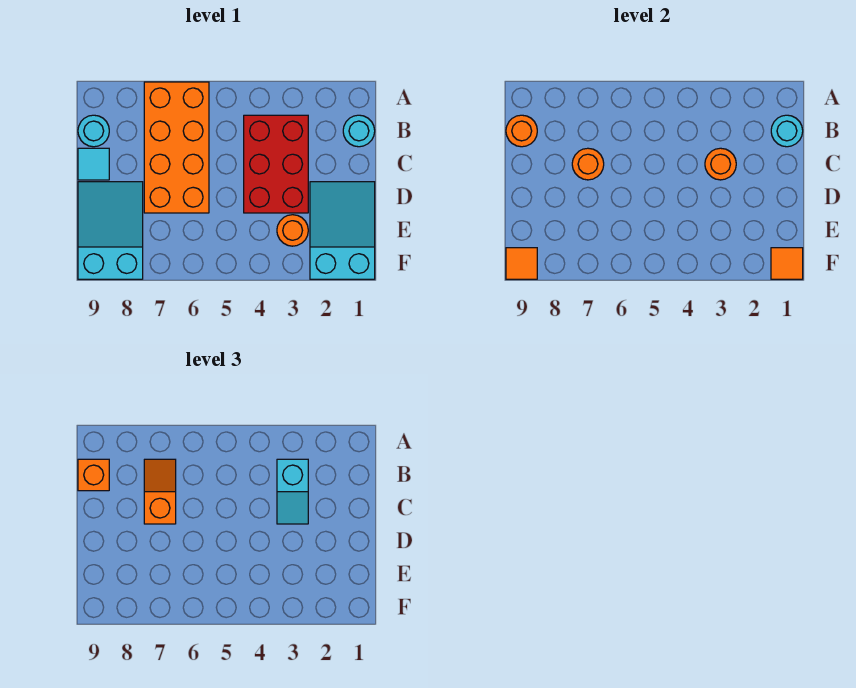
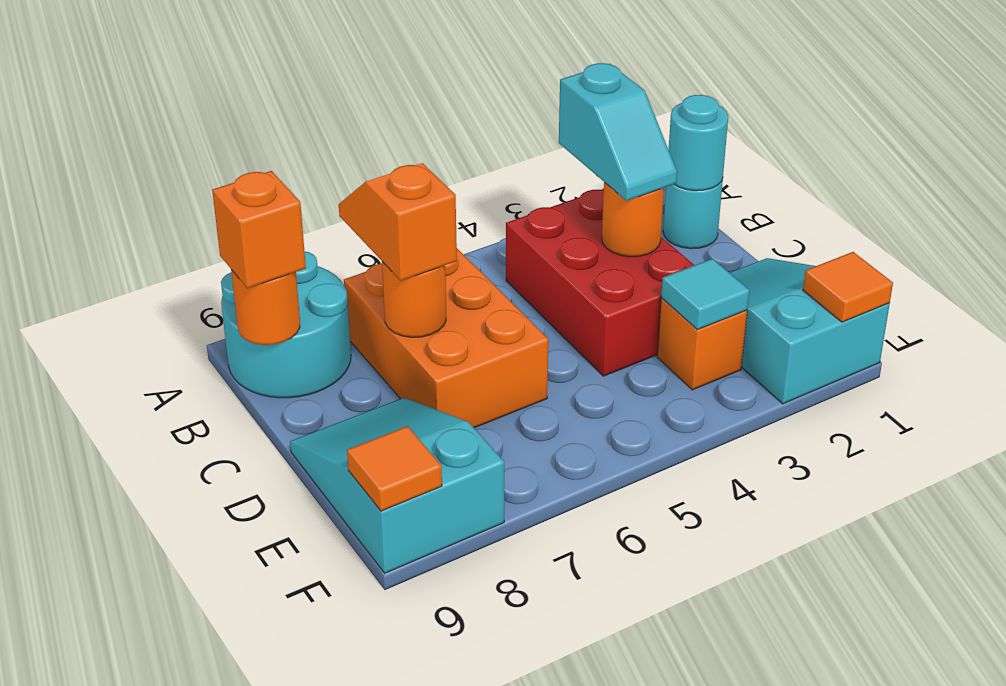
orange 2x4 brick [144,82,209,213] -> orange 2x3 brick [344,249,548,428]
cyan 1x1 round brick [78,115,109,147] -> cyan 2x2 round brick [221,252,351,398]
cyan 1x1 tile [78,148,109,180] -> cyan 1x1 tile moved to [661,259,749,330]
orange 1x1 round brick [277,215,308,246] -> orange 1x1 brick [657,298,747,390]

